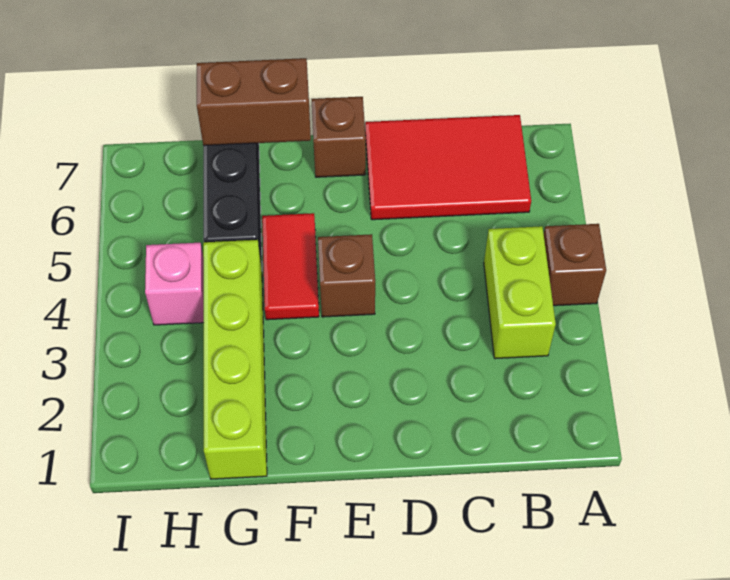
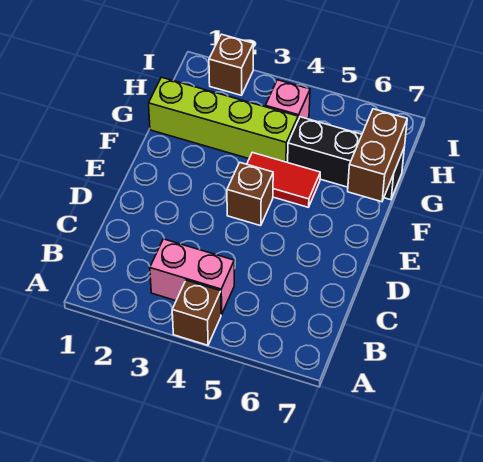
lime 1x2 brick [484,226,556,359] -> pink 1x2 brick [150,239,234,315]
red 2x3 tile [365,115,531,220] -> none
brown 1x1 brick [311,97,366,177] -> brown 1x1 brick moved to [209,34,253,95]

